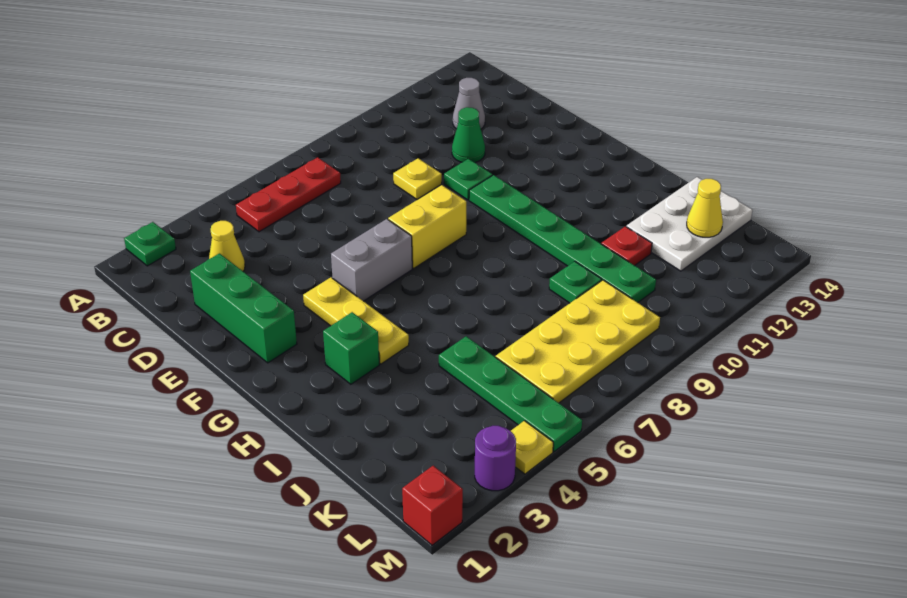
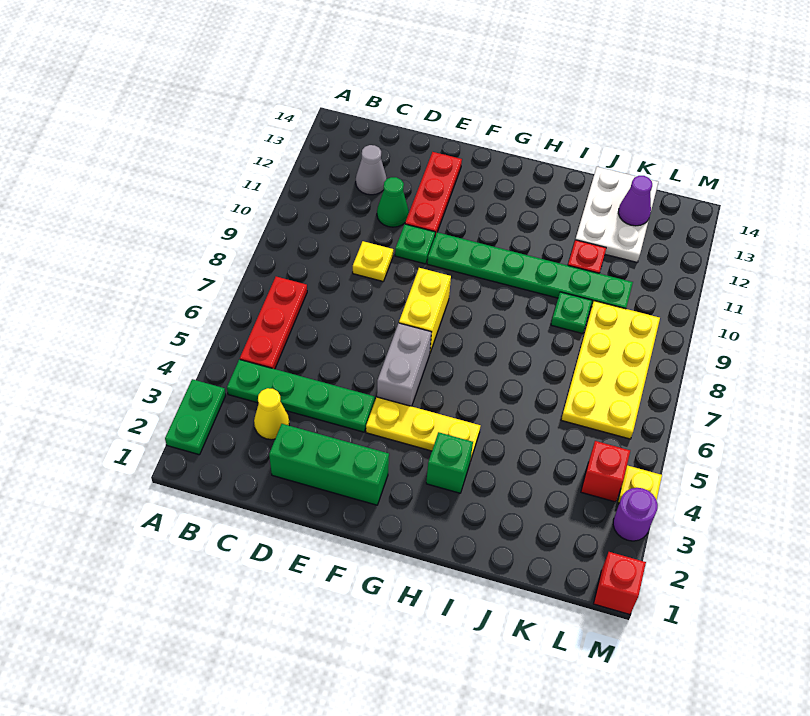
green 1x1 plate [124,222,176,266] -> green 1x2 plate [165,379,226,455]
none -> red 1x3 plate [405,152,462,235]
green 1x4 plate [439,336,582,451] -> green 1x4 plate moved to [227,359,375,432]
yellow 1x1 cone [687,179,723,237] -> purple 1x1 cone [618,176,652,226]
none -> red 1x1 brick [581,441,630,502]

